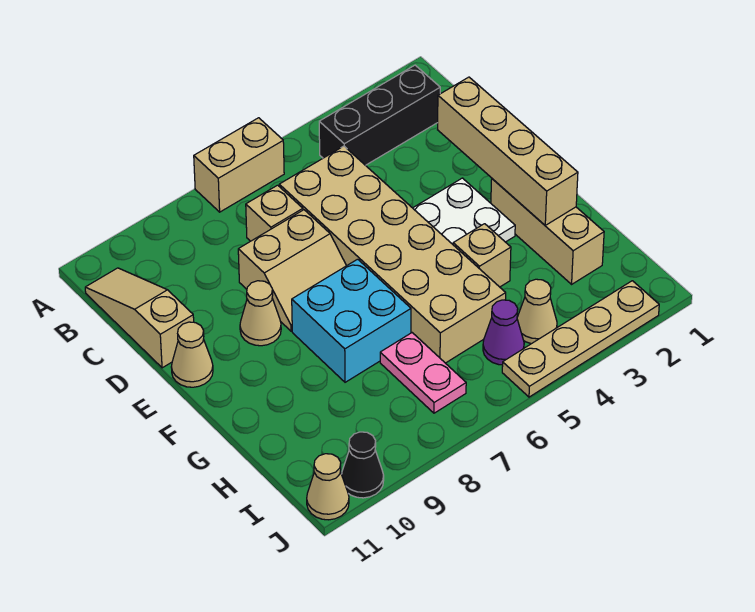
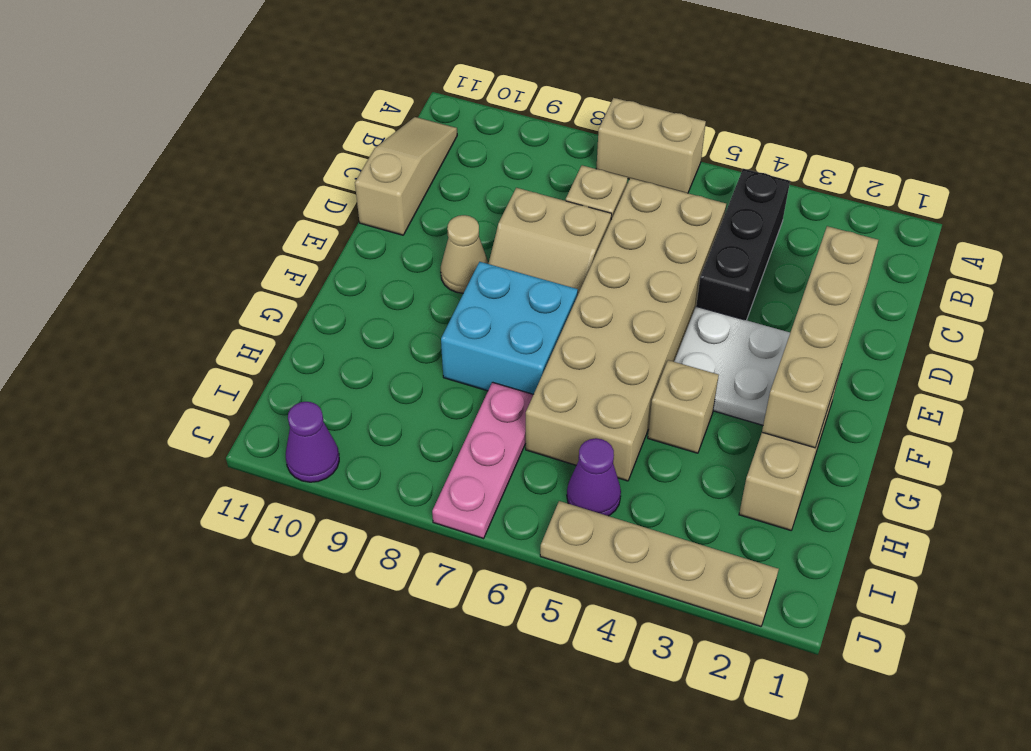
black 1x3 brick [319,65,440,165] -> black 1x3 brick turned to [696,169,790,320]
tan 1x1 cone [171,322,213,387] -> none
pink 1x2 plate [380,333,466,413] -> pink 1x3 plate [432,382,533,538]
tan 1x1 cone [517,279,557,344] -> none
black 1x1 cone [342,432,384,498] -> purple 1x1 cone [286,402,339,482]
tan 1x1 cone [307,454,349,520] -> none

